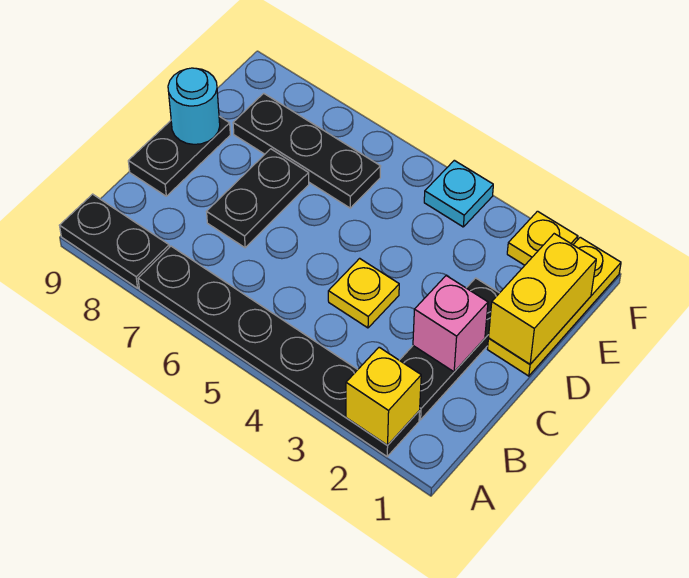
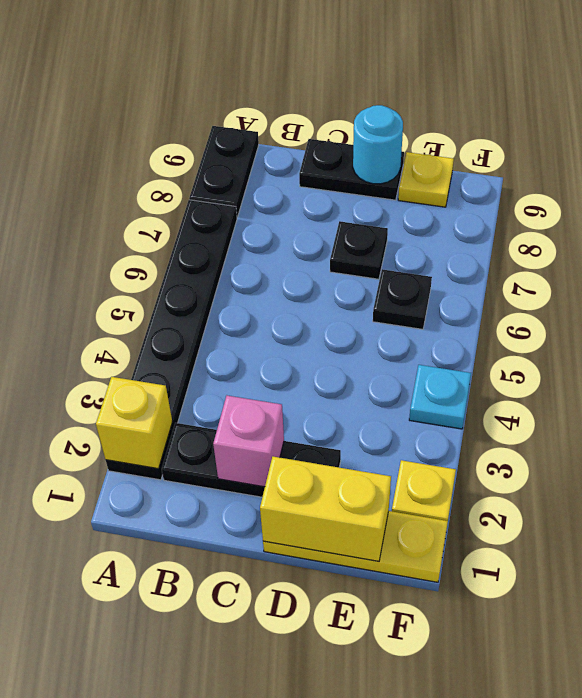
yellow 1x1 plate [328,258,399,328] -> yellow 1x1 plate moved to [398,152,454,207]
black 1x2 plate [207,149,309,248] -> black 1x1 plate [330,221,388,279]
black 1x3 plate [233,93,381,208] -> black 1x1 plate [373,269,432,329]

